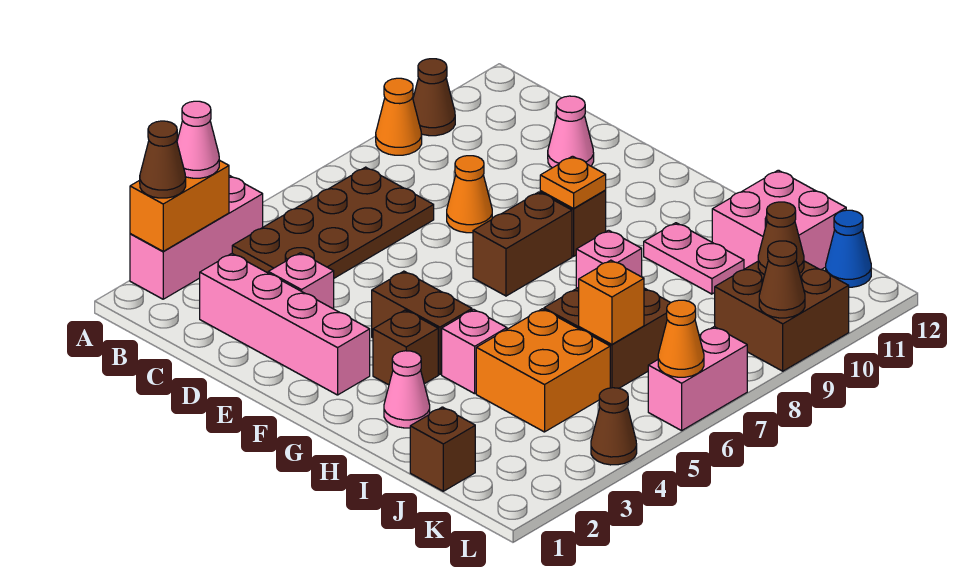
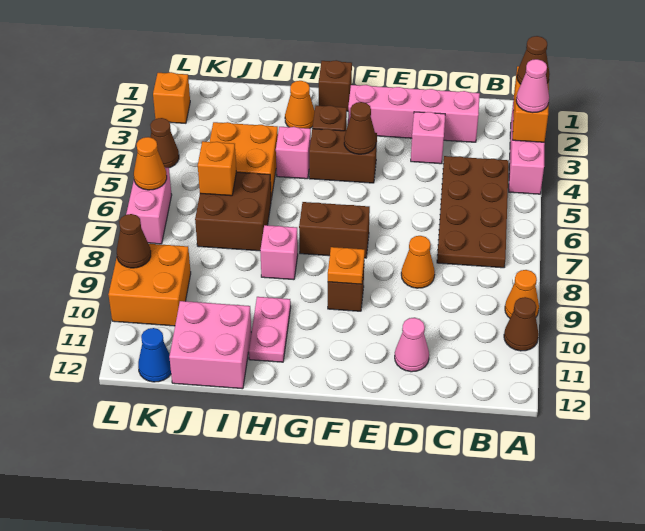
brown 1x2 brick [473,192,572,296] -> brown 1x2 brick turned to [299,202,370,258]
pink 1x1 cone [384,351,430,428] -> orange 1x1 cone [285,81,315,128]
pink 1x2 plate [644,223,744,294] -> pink 1x2 plate turned to [249,297,291,362]
brown 1x1 brick [410,407,475,491] -> brown 1x1 brick moved to [319,60,352,111]
brown 2x2 brick [715,261,849,371] -> orange 2x2 brick [108,244,191,326]
brown 1x1 cone [758,202,804,275] -> brown 1x1 cone moved to [344,102,376,154]
none -> orange 1x1 brick [153,72,190,123]

